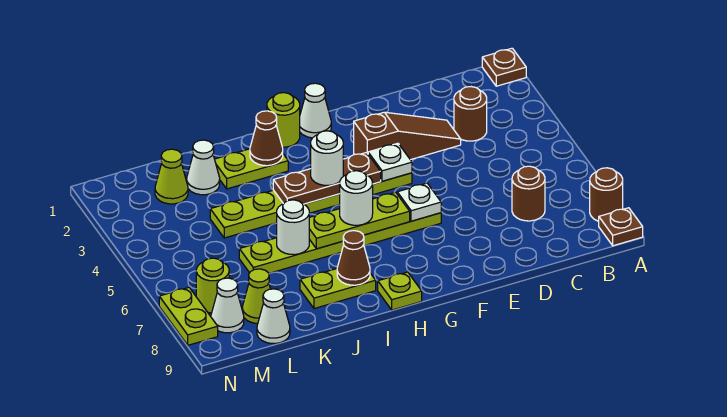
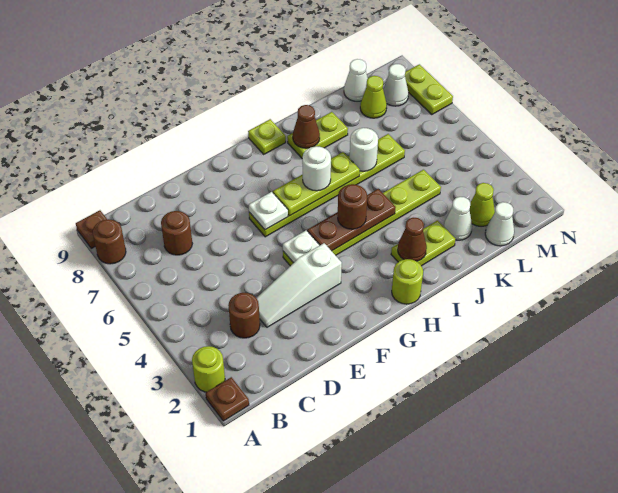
brown 1x3 slope [354,112,461,160] -> white 1x3 slope [257,243,342,327]
white 1x1 cone [300,83,331,138] -> white 1x1 cone moved to [485,202,514,246]
white 1x1 round brick [311,131,343,185] -> brown 1x1 round brick [338,184,367,229]
lime 1x1 round brick [196,258,229,313] -> lime 1x1 round brick moved to [192,346,225,392]

